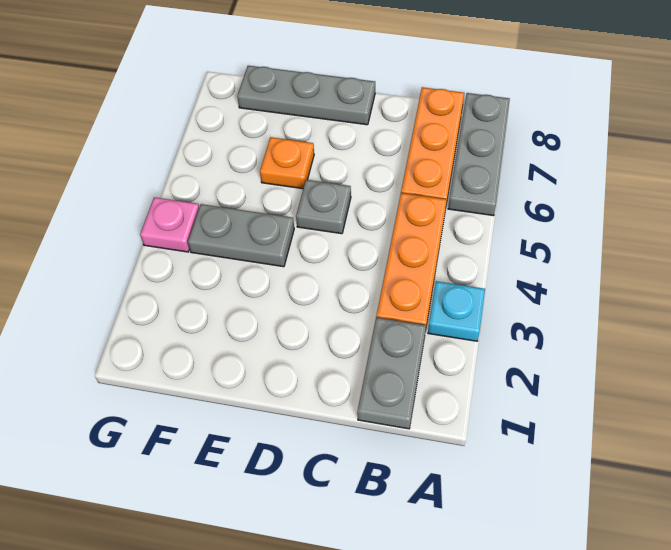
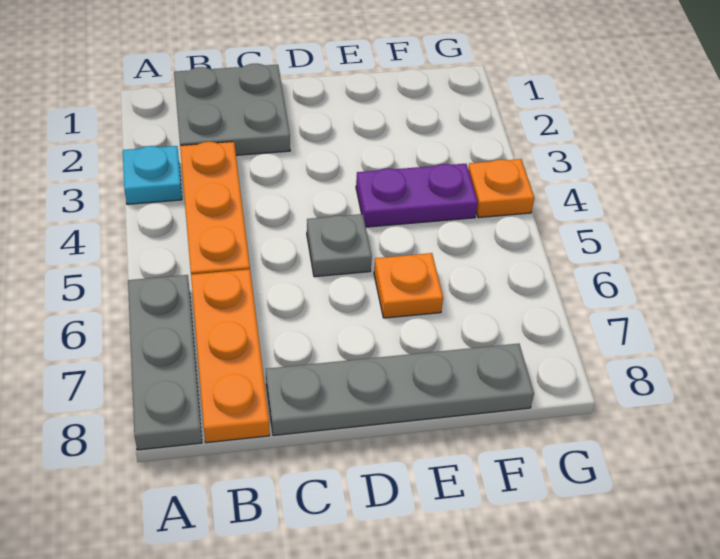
grey 1x2 plate [357,318,426,429] -> grey 2x2 plate [174,64,290,155]
grey 1x3 plate [237,66,375,125] -> grey 1x4 plate [266,344,534,435]
grey 1x2 plate [188,204,294,267] -> purple 1x2 plate [356,164,478,227]
pink 1x1 plate [140,197,199,252] -> orange 1x1 plate [468,159,534,218]

